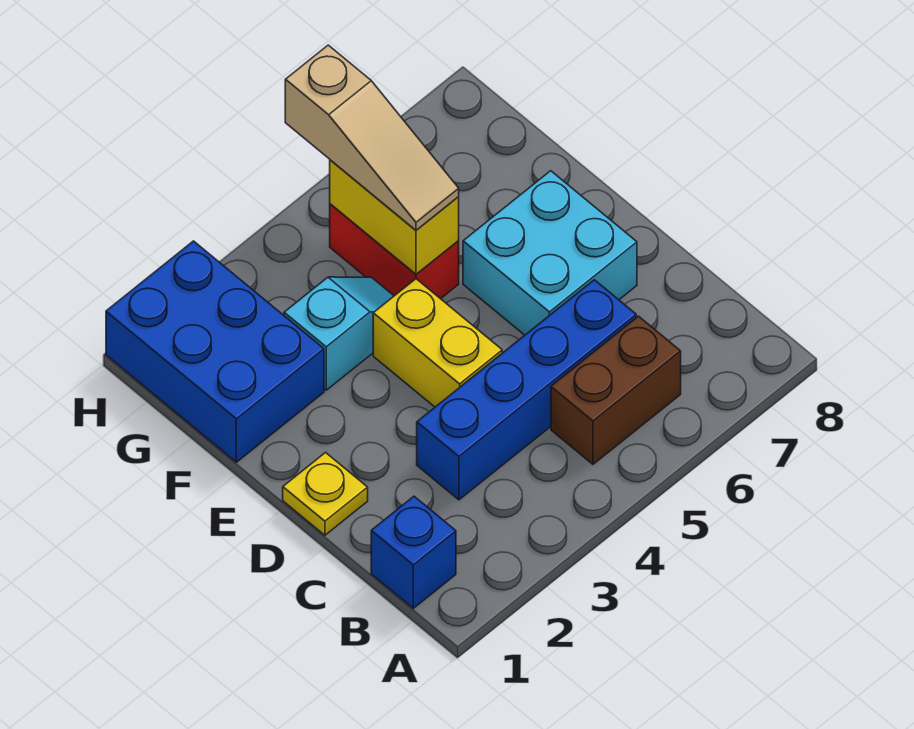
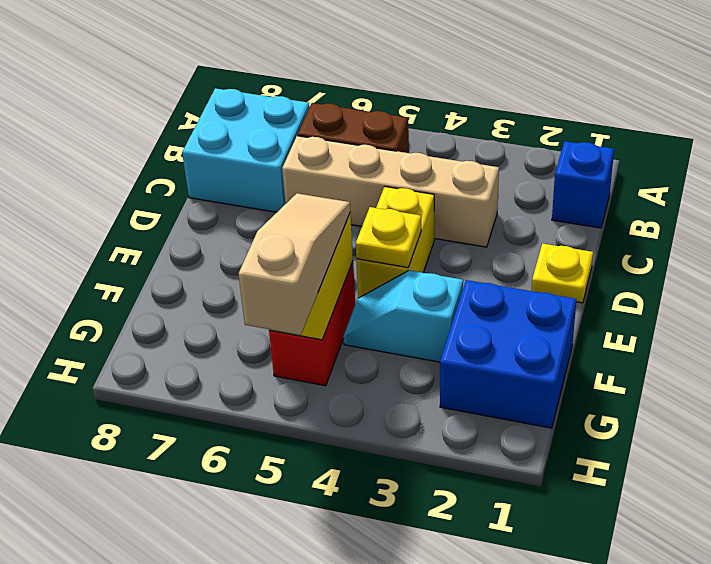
blue 1x4 brick [417,280,636,500] -> tan 1x4 brick [282,136,499,247]
cyan 2x2 brick [463,171,637,335] -> cyan 2x2 brick moved to [182,88,310,212]
none -> yellow 1x1 plate [356,207,421,268]
blue 2x3 brick [106,241,324,462] -> blue 2x2 brick [440,280,576,428]

